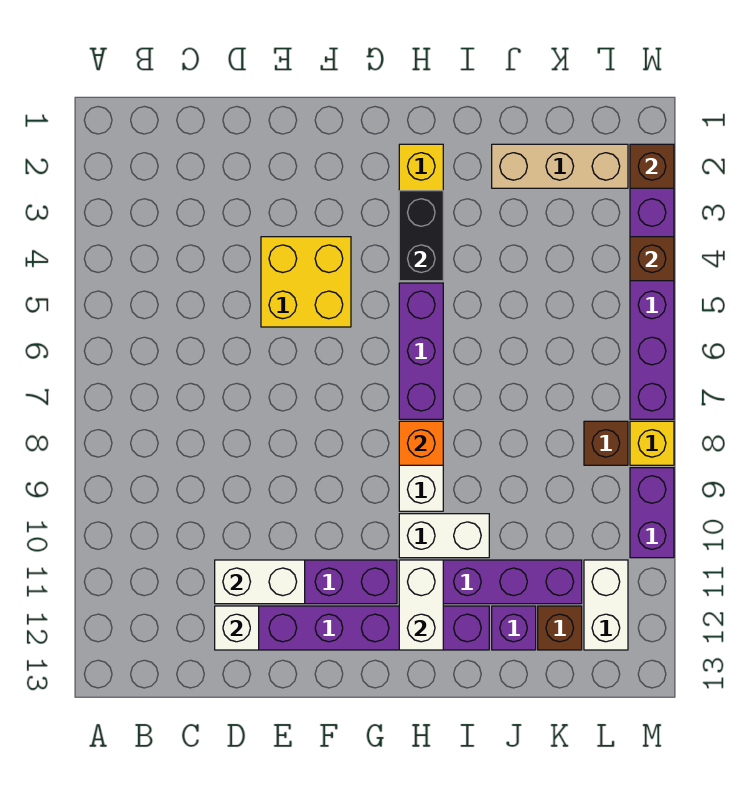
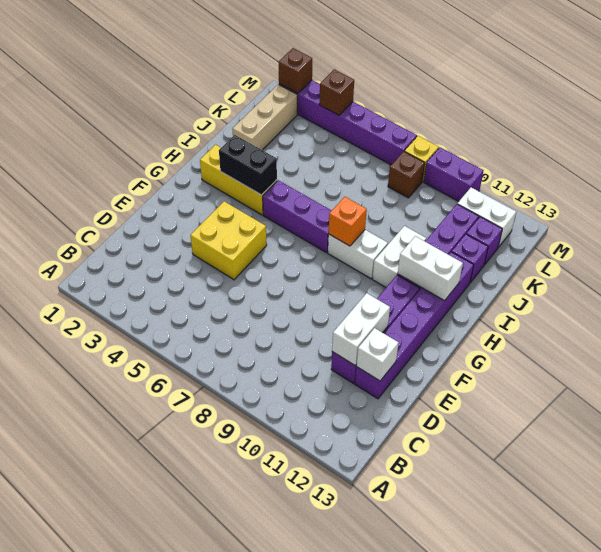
brown 1x1 brick [538,606,582,650] -> purple 1x1 brick [466,217,502,265]

